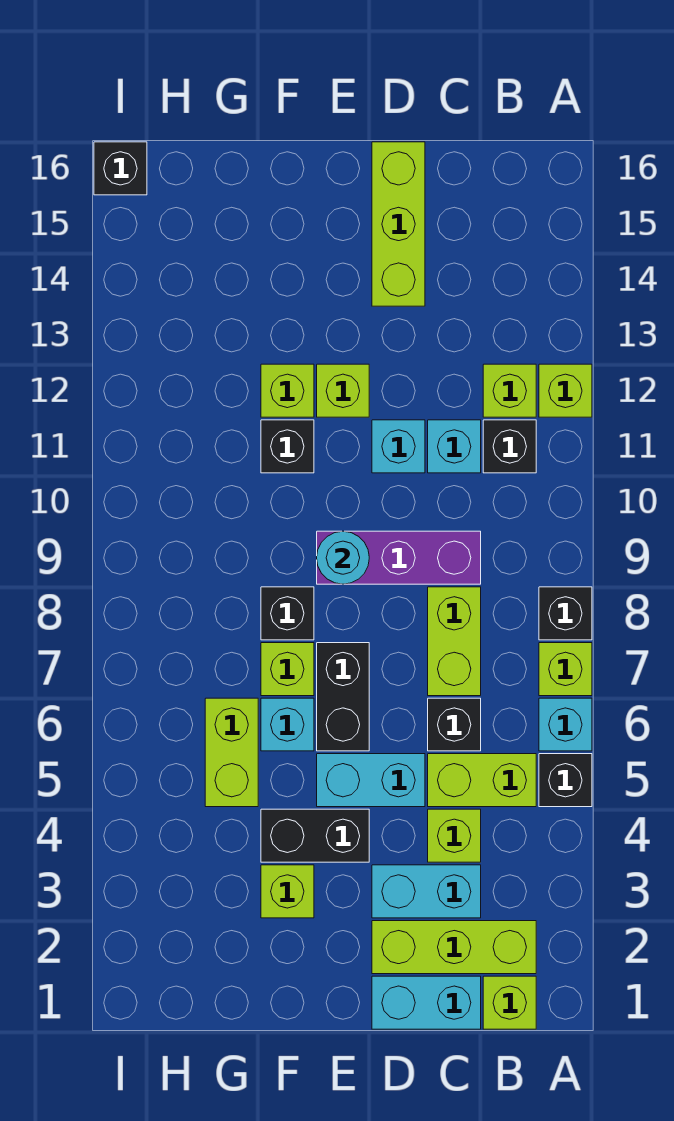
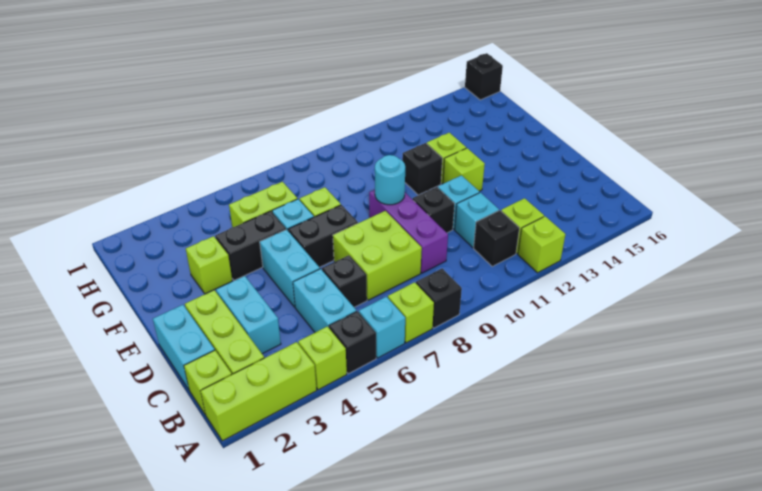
lime 1x2 brick [428,754,536,807] -> cyan 1x2 brick [293,269,357,332]
lime 1x1 brick [428,809,481,862] -> lime 1x1 brick moved to [298,326,347,390]
lime 1x2 brick [428,587,481,696] -> lime 2x2 brick [333,211,422,300]
lime 1x3 brick [372,142,425,306] -> lime 1x3 brick moved to [201,342,317,441]
black 1x2 brick [261,809,369,862] -> black 1x2 brick turned to [215,211,286,281]
black 1x1 brick [261,587,314,640] -> black 1x1 brick moved to [413,187,455,233]

